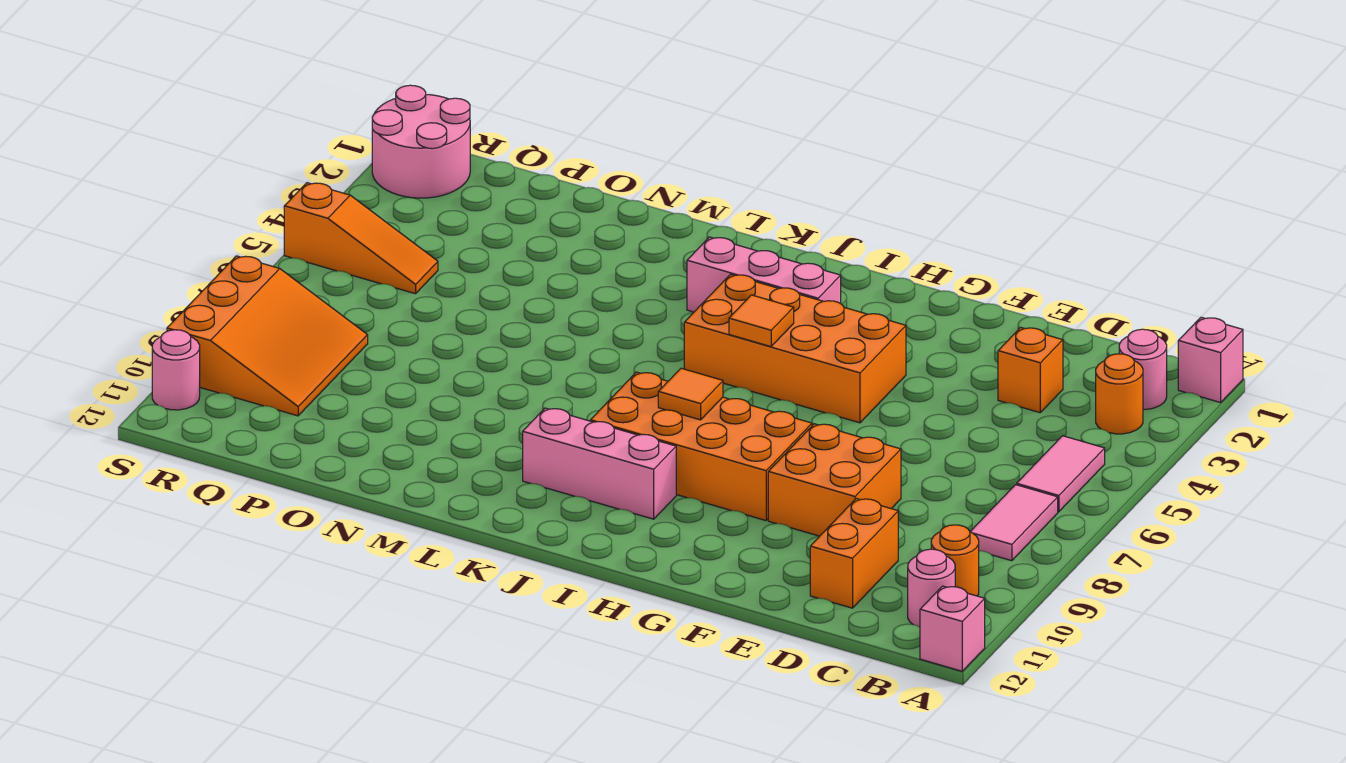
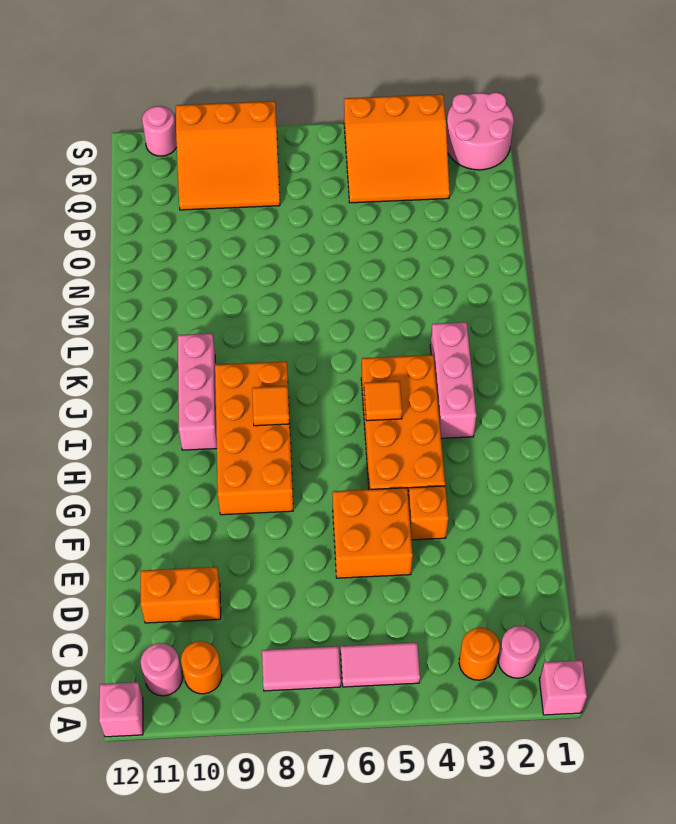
orange 1x1 brick [998,327,1063,413] -> orange 1x1 brick moved to [408,486,448,540]
orange 2x2 brick [768,424,901,536] -> orange 2x2 brick moved to [333,488,413,578]
orange 1x3 slope [284,183,438,294] -> orange 3x3 slope [344,94,450,203]

